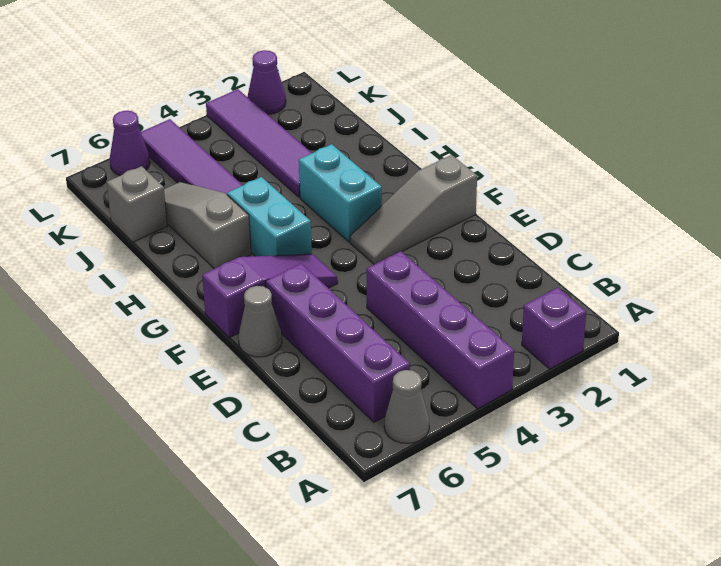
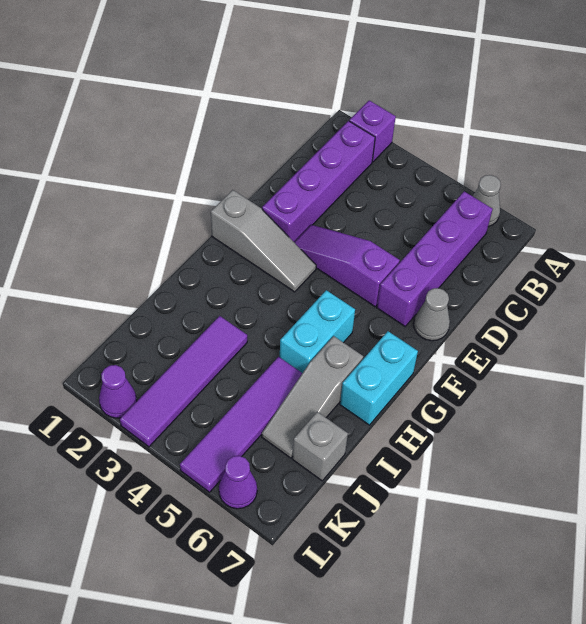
purple 1x4 brick [366,251,514,409] -> purple 1x4 brick moved to [262,121,375,242]
purple 1x3 slope [202,254,338,338] -> purple 1x3 slope moved to [294,225,400,307]
cyan 1x2 brick [299,144,382,242] -> cyan 1x2 brick moved to [340,331,418,425]

